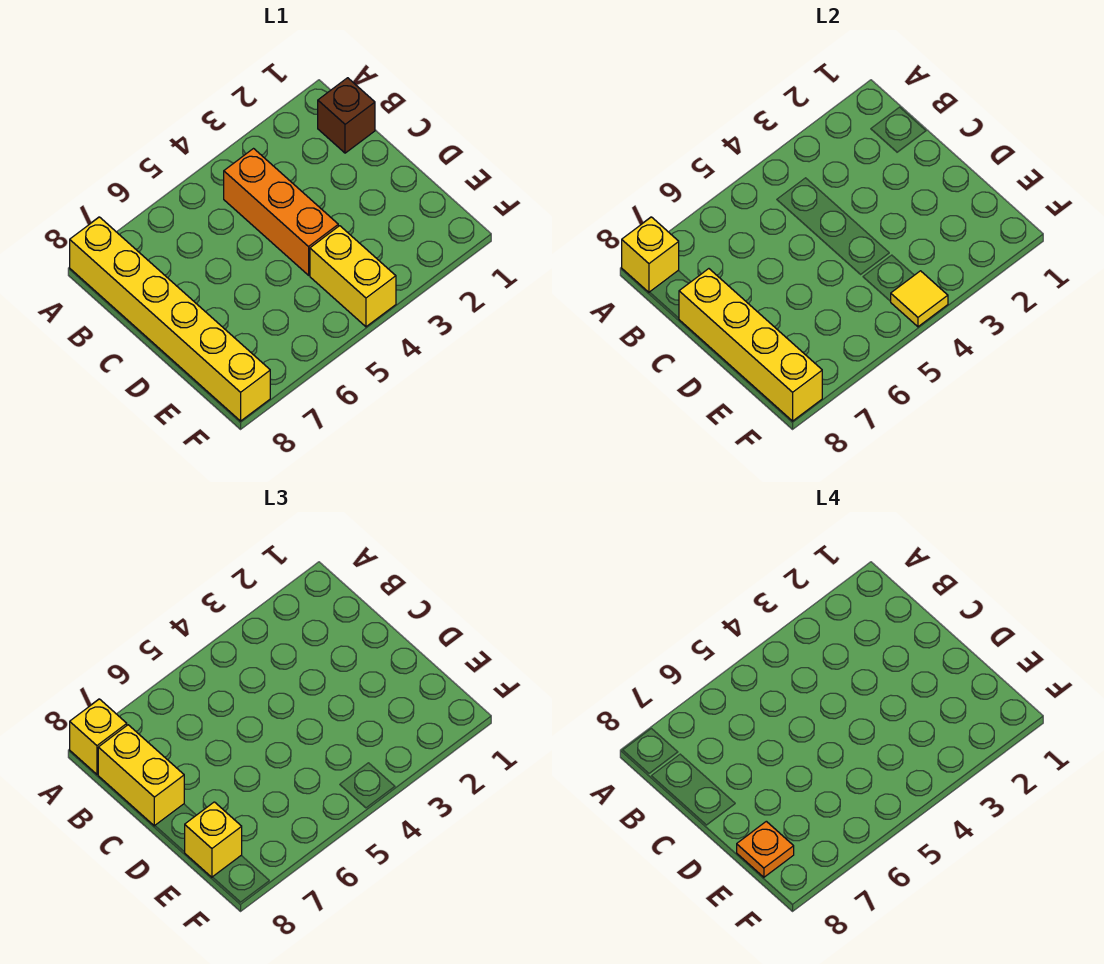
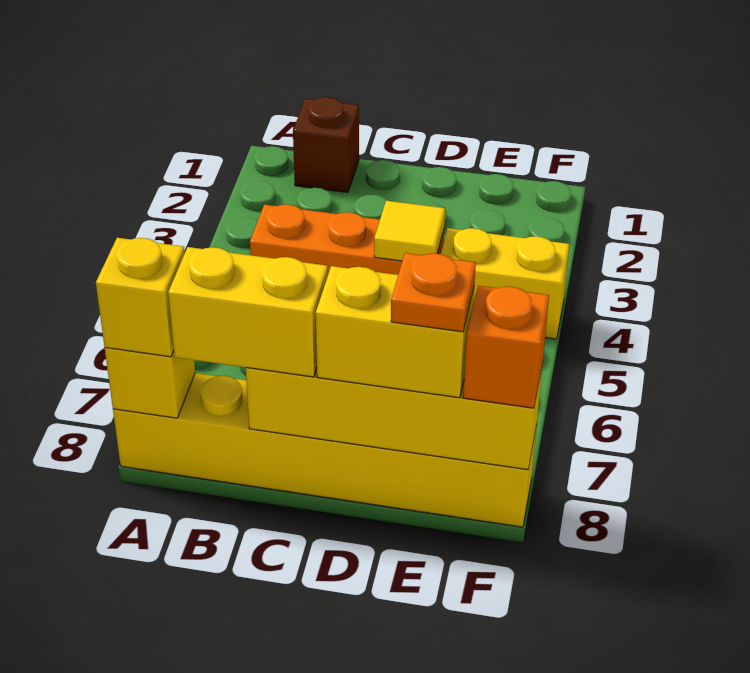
yellow 1x1 brick [185,802,242,877] -> yellow 1x2 brick [316,266,474,398]
yellow 1x1 tile [890,271,948,327] -> yellow 1x1 tile moved to [374,201,445,261]
none -> orange 1x1 brick [463,286,549,408]

